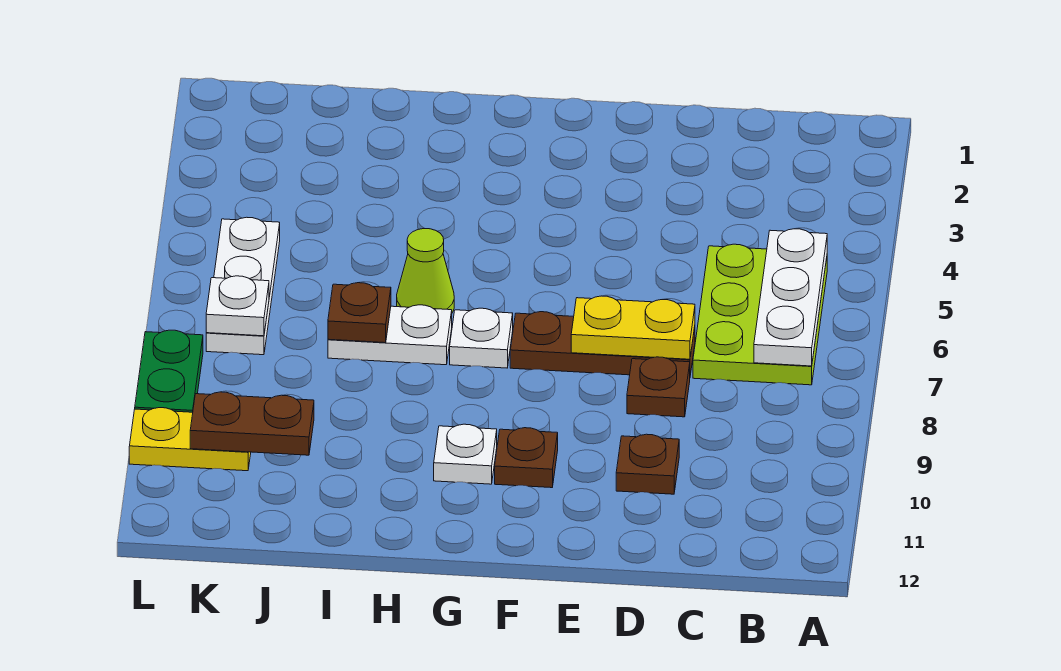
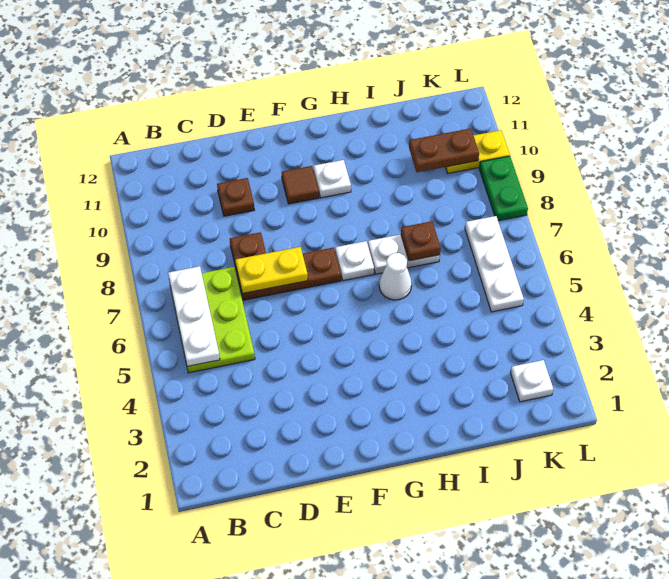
brown 1x1 plate [495,428,558,488] -> brown 1x1 tile [282,166,319,204]
lime 1x1 cone [397,229,454,313] -> white 1x1 cone [379,253,412,300]
white 1x1 plate [206,276,269,336] -> white 1x1 plate moved to [510,360,553,402]

